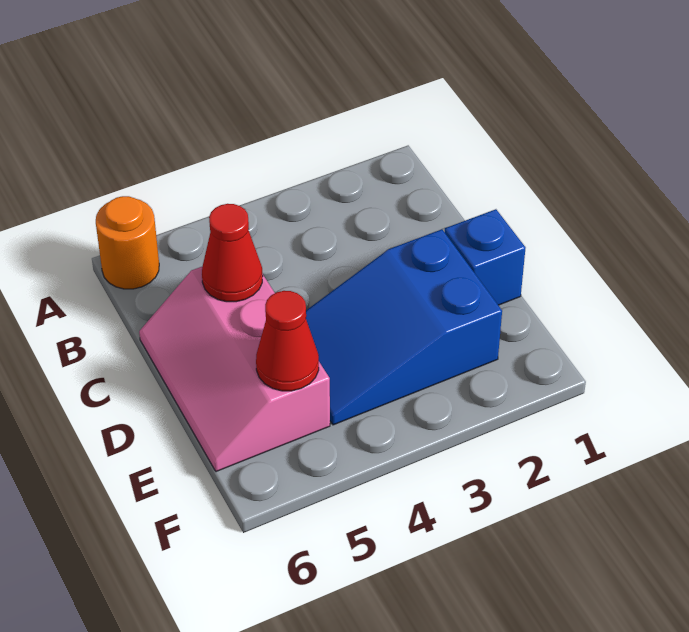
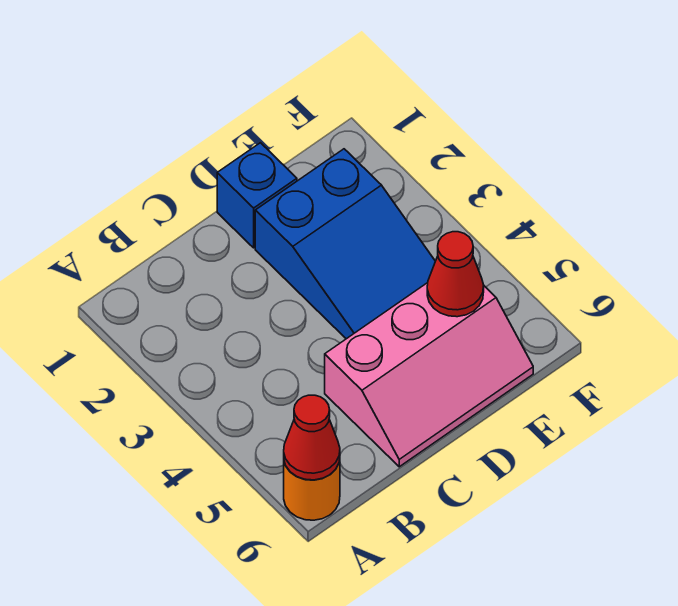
red 1x1 cone [202,204,263,302] -> red 1x1 cone moved to [284,395,340,480]

